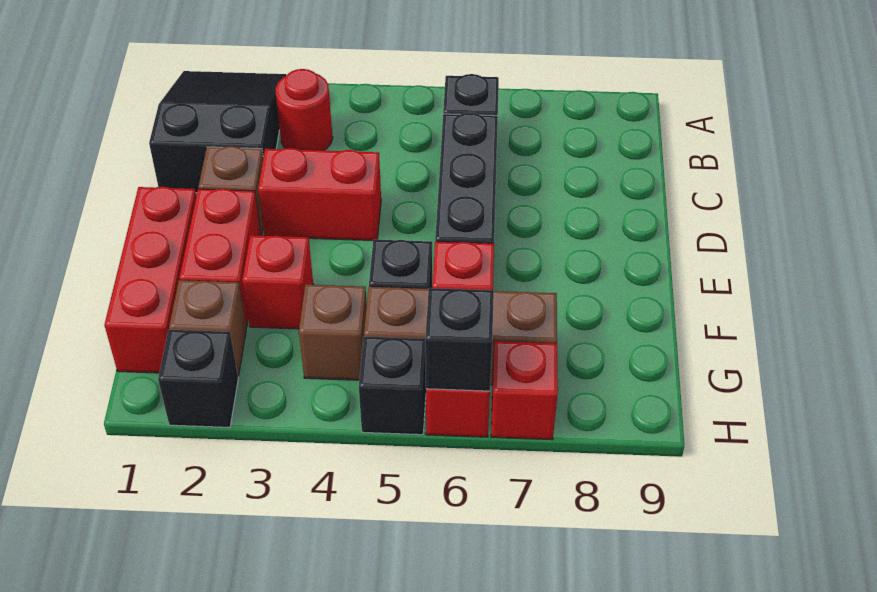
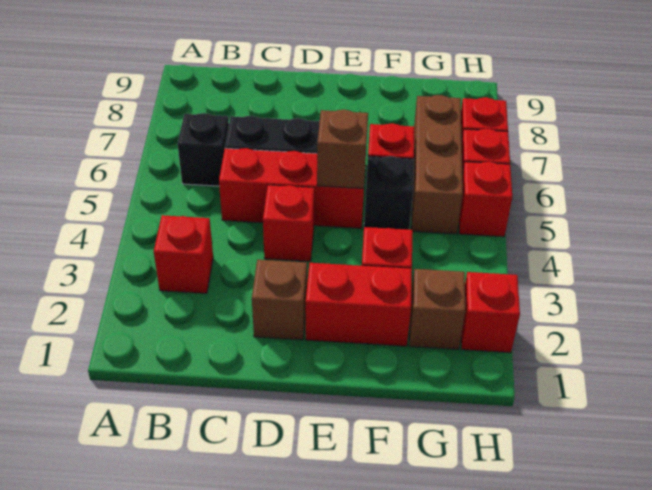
black 2x3 slope [149,71,286,193] -> none
red 1x1 round brick [275,69,333,151] -> red 1x1 brick [154,215,213,294]
red 1x2 brick [258,148,381,240] -> red 1x1 brick [263,185,314,261]
red 1x3 brick [104,187,196,373] -> red 1x3 brick moved to [219,148,365,228]
brown 1x1 brick [299,285,367,380] -> brown 1x1 brick moved to [317,110,368,188]
black 1x1 brick [158,330,238,427] -> red 1x1 brick [461,272,520,353]
black 1x1 brick [359,337,426,435] -> red 1x1 brick [459,162,512,237]
black 1x1 brick [425,288,494,391] -> none

